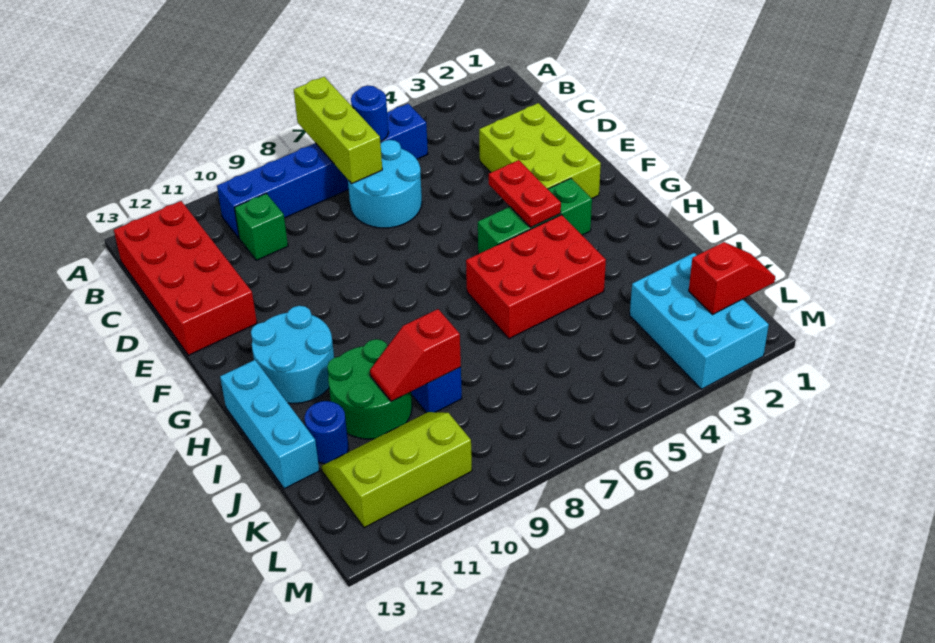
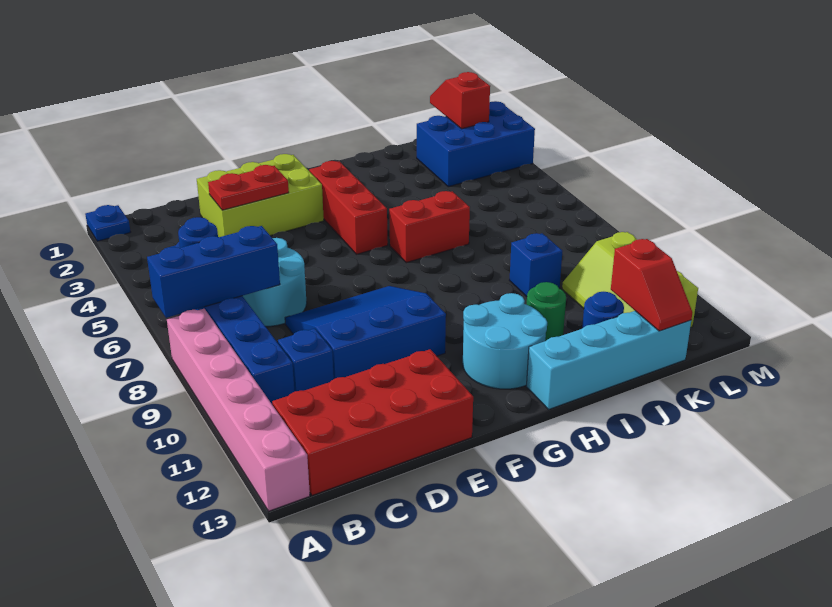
none -> blue 1x1 plate [85,205,130,241]
lime 1x3 brick [294,77,382,184] -> blue 1x3 brick [147,226,280,318]
none -> pink 1x6 brick [167,309,310,511]
green 1x1 brick [234,193,288,260] -> blue 1x1 brick [278,329,334,391]
none -> blue 3x3 slope [285,286,446,379]
red 1x2 plate [489,160,561,227] -> red 1x2 plate moved to [208,165,289,210]
green 1x3 brick [478,178,592,254] -> red 1x3 brick [309,161,388,254]
red 2x3 brick [466,215,606,339] -> red 1x2 brick [389,191,470,263]
cyan 1x3 brick [220,360,319,489] -> cyan 1x4 brick [526,311,691,409]
green 2x2 round brick [327,339,412,439] -> green 1x1 round brick [527,282,566,341]
red 1x2 slope [370,309,461,401] -> red 1x2 slope moved to [611,239,693,331]
cyan 2x3 brick [630,253,769,389] -> blue 2x3 brick [417,101,535,187]

